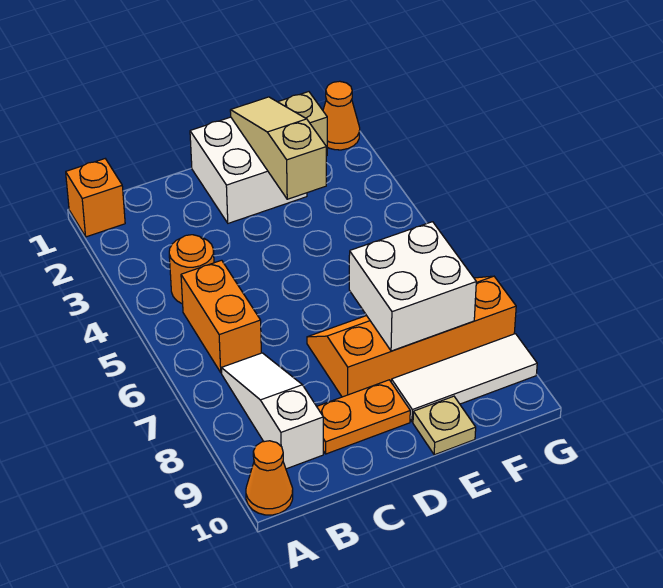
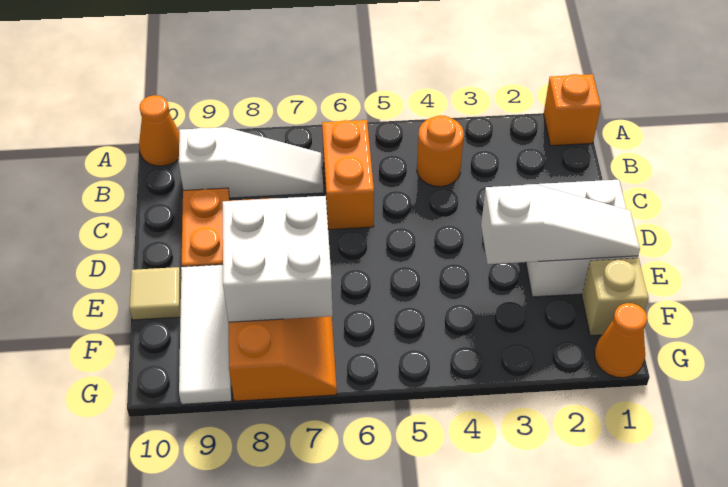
orange 1x2 brick [181,260,261,373] -> orange 1x2 brick turned to [322,120,374,230]
tan 1x3 slope [230,97,326,199] -> white 1x3 slope [481,185,640,264]
tan 1x1 plate [413,396,476,455] -> tan 1x1 tile [130,267,181,320]

